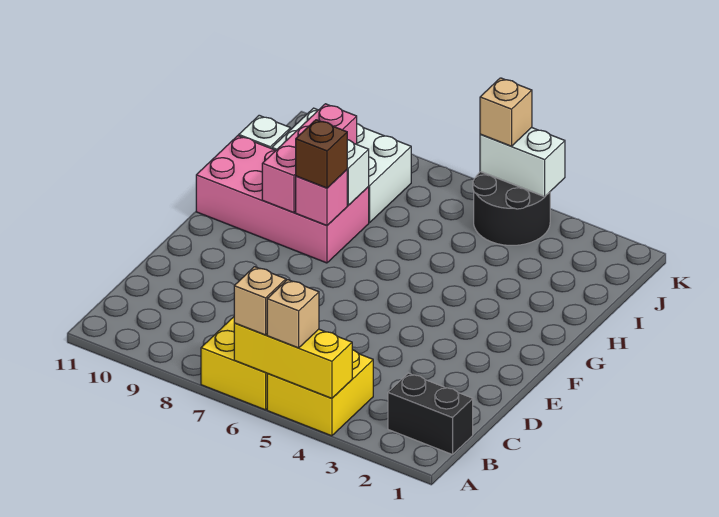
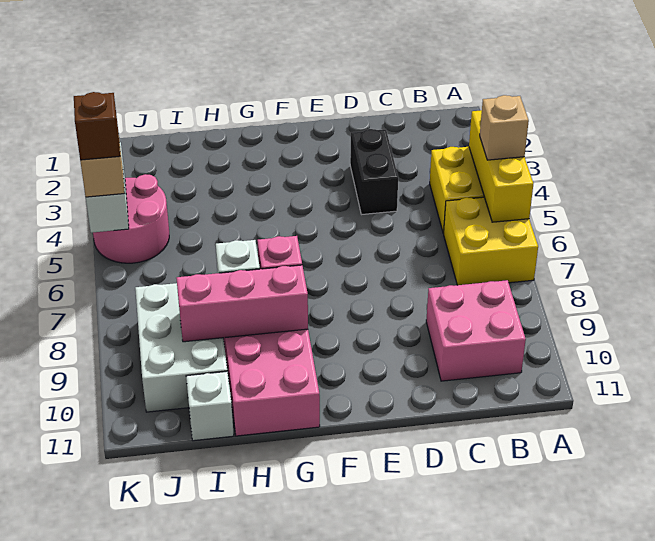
tan 1x1 brick [234,267,286,335] -> none
black 1x2 brick [388,373,473,455] -> black 1x2 brick moved to [350,129,398,214]
none -> pink 2x2 brick [426,280,526,381]
brown 1x1 brick [296,120,347,188] -> brown 1x1 brick moved to [74,92,120,160]
black 2x2 round brick [473,172,550,245] -> pink 2x2 round brick [93,174,169,263]

